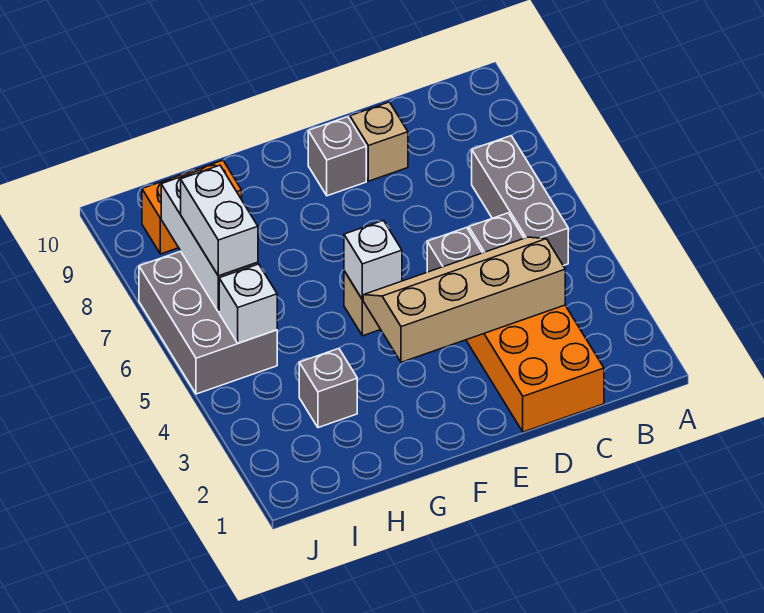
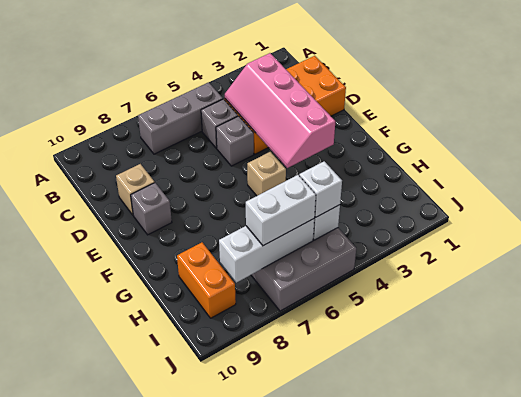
tan 2x4 slope [363,237,565,362] -> pink 2x4 slope [225,53,335,168]
white 1x1 brick [344,220,402,300] -> white 1x1 brick moved to [299,161,342,217]
grey 1x1 brick [299,348,357,428] -> none

